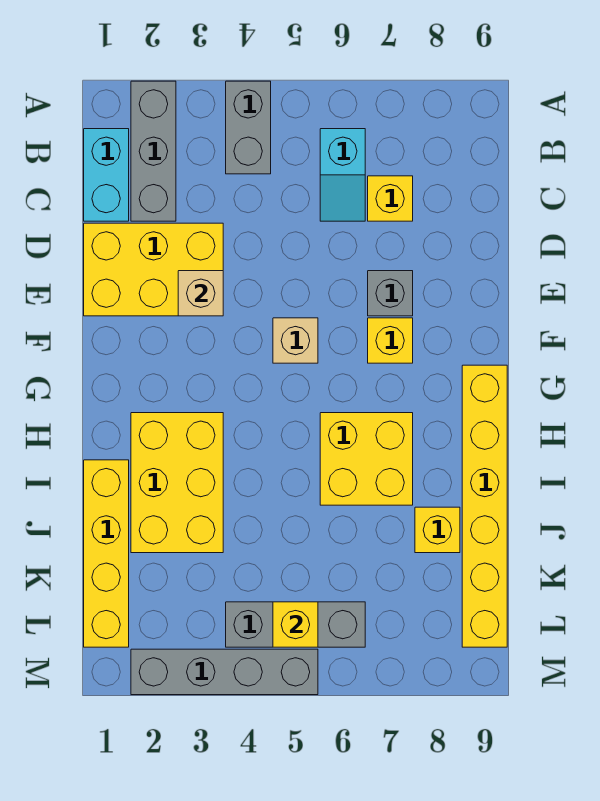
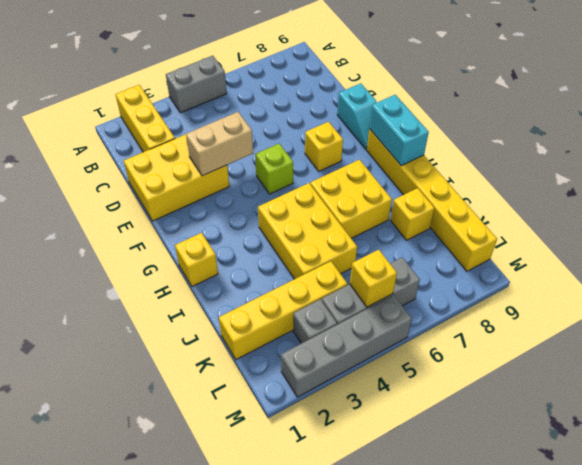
grey 1x3 brick [131,81,176,221] -> yellow 1x3 brick [115,85,175,152]
grey 1x2 brick [226,81,271,174] -> grey 1x2 brick turned to [166,56,227,113]
cyan 1x2 brick [84,129,129,221] -> cyan 1x2 brick moved to [369,95,429,166]
cyan 1x2 slope [320,129,365,221] -> cyan 1x2 slope moved to [337,83,377,150]
yellow 1x1 brick [368,176,413,221] -> yellow 1x1 brick moved to [175,233,218,286]
tan 1x1 brick [178,271,223,316] -> tan 1x2 brick [186,112,253,176]
grey 1x1 brick [368,271,413,316] -> grey 1x1 brick moved to [293,299,337,343]
tan 1x1 brick [273,318,318,363] -> lime 1x1 brick [255,144,293,194]
yellow 2x3 brick [131,413,223,553] -> yellow 2x3 brick moved to [258,183,357,279]
yellow 1x4 brick [84,460,129,647] -> yellow 1x4 brick turned to [219,261,347,360]

